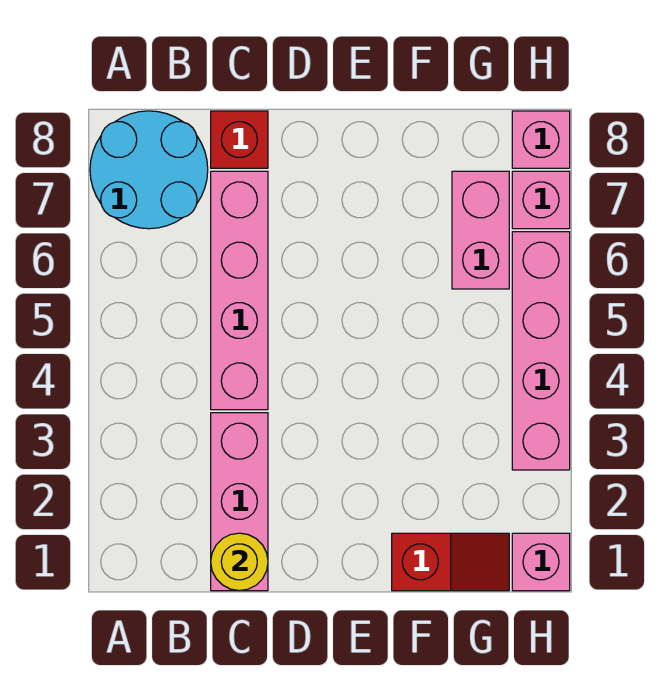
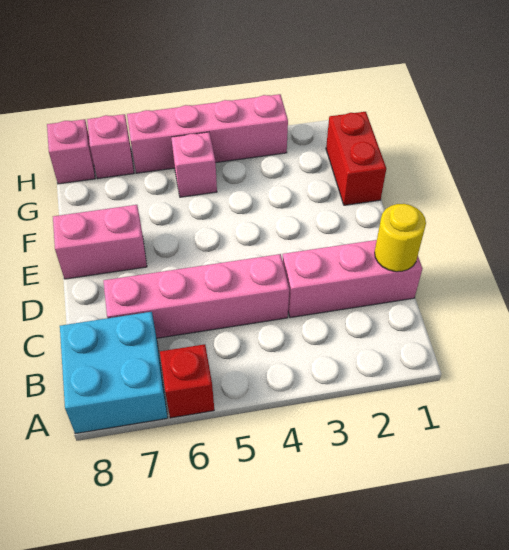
cyan 2x2 round brick [90,111,208,229] -> cyan 2x2 brick [60,312,168,434]
red 1x1 brick [211,111,268,168] -> red 1x1 brick moved to [160,344,214,418]
red 1x2 slope [392,533,509,591] -> red 1x2 brick [326,112,386,205]
pink 1x2 brick [452,171,509,289] -> pink 1x2 brick moved to [53,205,147,279]
pink 1x1 brick [512,533,570,591] -> pink 1x1 brick moved to [171,132,217,197]

